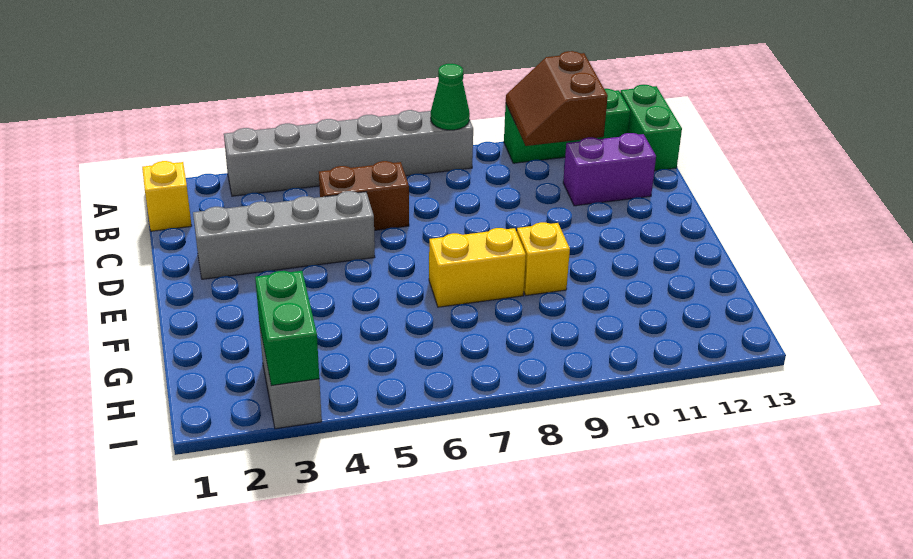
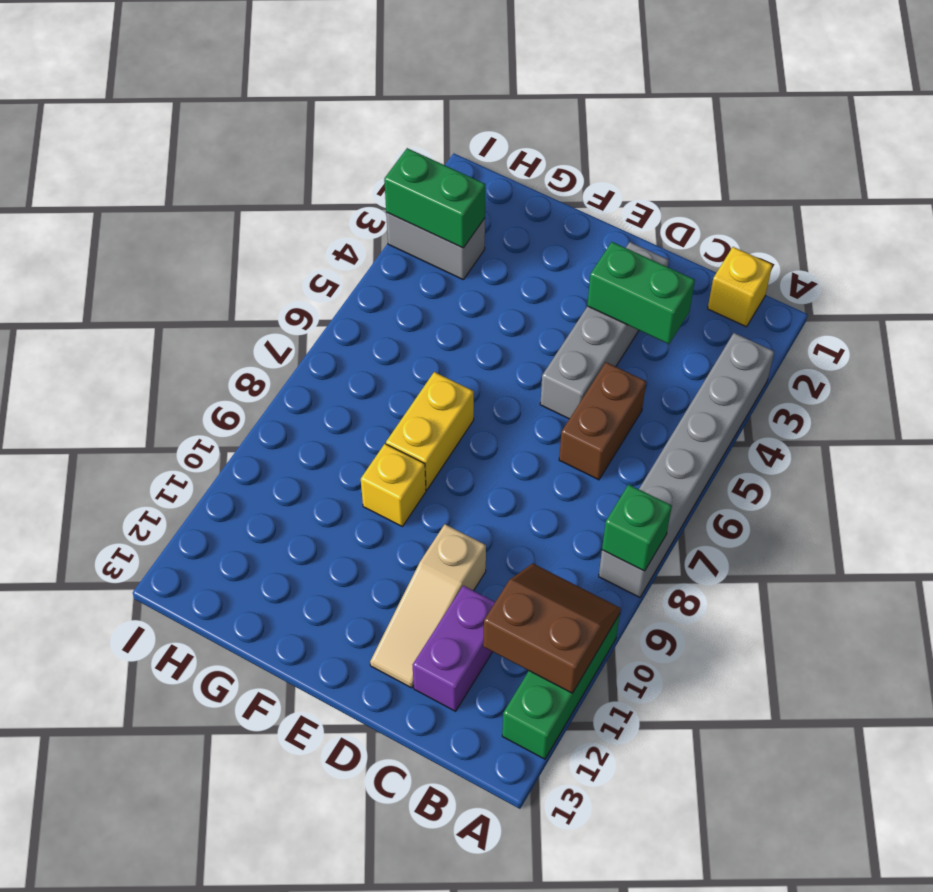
green 1x1 cone [431,64,470,130] -> green 1x1 brick [602,484,672,571]
green 1x2 brick [620,85,682,171] -> green 1x2 brick moved to [587,242,695,344]
none -> tan 1x3 slope [370,524,486,688]

